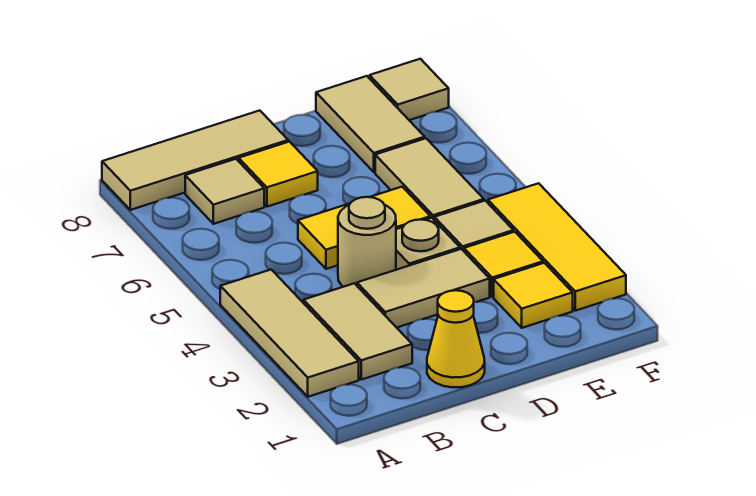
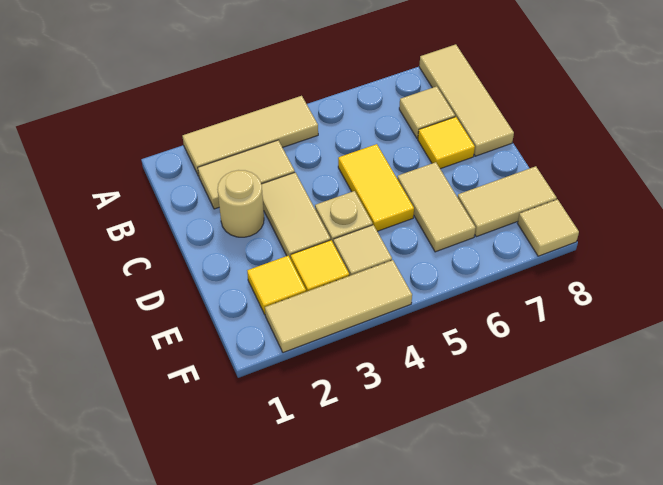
yellow 1x1 cone [427,290,485,387] -> none
tan 1x1 round brick [338,197,396,287] -> tan 1x1 round brick moved to [217,170,264,237]
tan 1x2 tile [375,138,484,219] -> tan 1x2 tile turned to [397,162,475,252]
yellow 1x3 tile [488,183,626,311] -> tan 1x3 tile [265,260,412,353]

